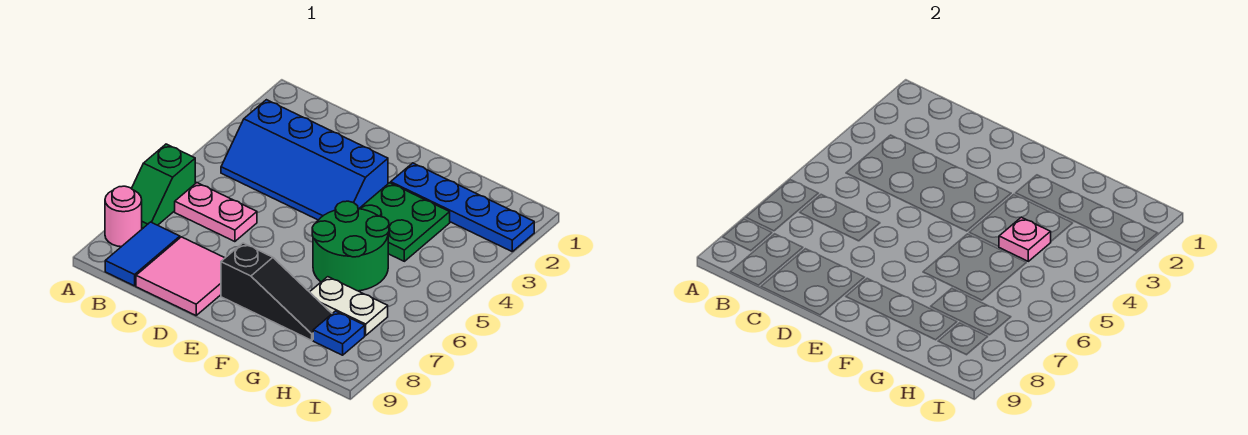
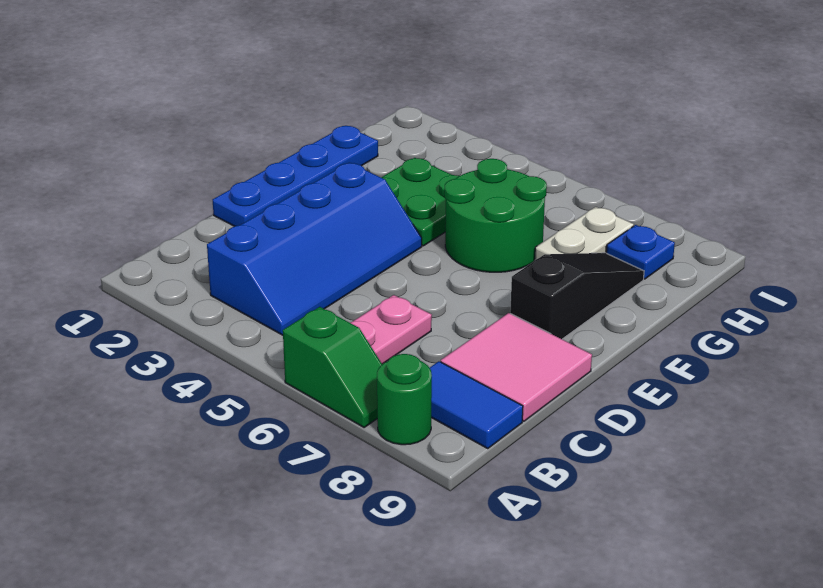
pink 1x1 round brick [105,186,142,247] -> green 1x1 round brick [377,354,432,445]
blue 1x4 plate [391,163,534,251] -> blue 1x4 plate moved to [213,126,378,226]
pink 1x1 plate [999,217,1051,261] -> none

